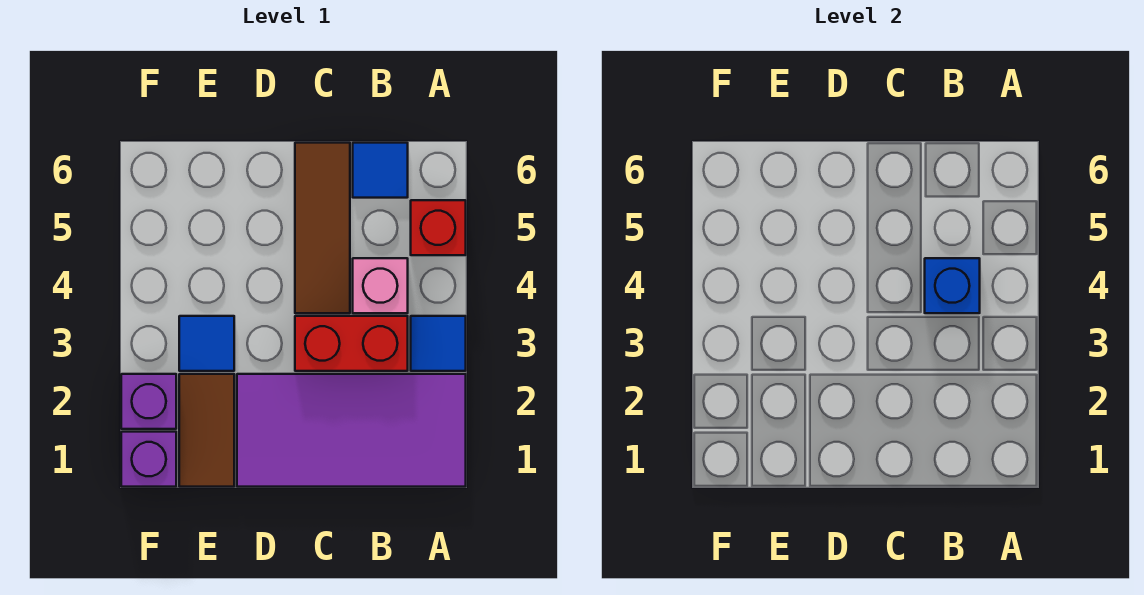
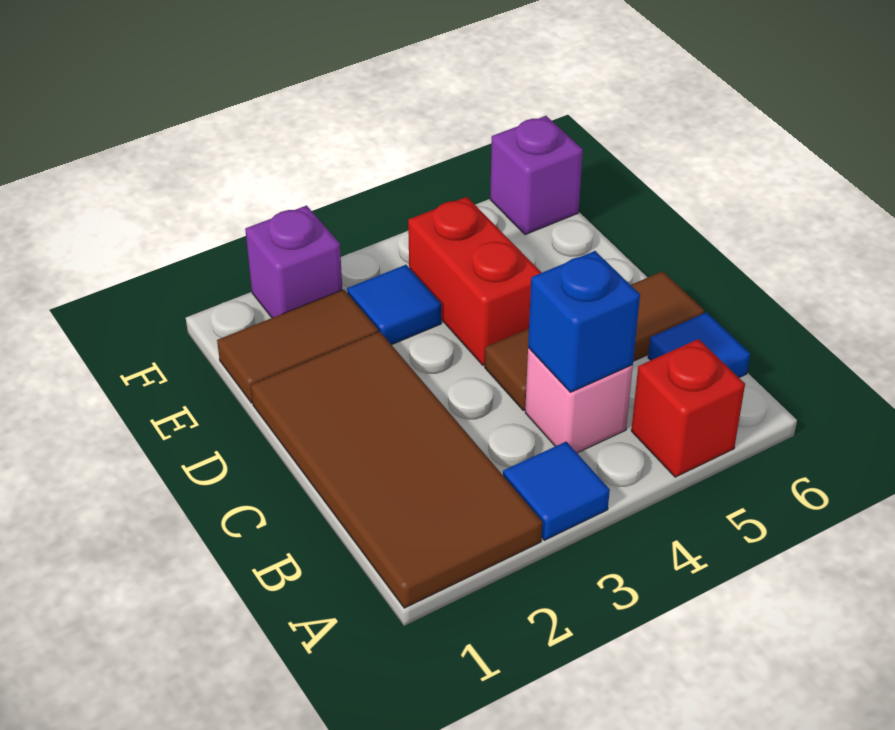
purple 2x4 tile [237,374,466,487] -> brown 2x4 tile [251,332,542,608]
red 1x2 brick [295,316,408,371] -> red 1x2 brick moved to [408,197,542,365]
purple 1x1 brick [121,432,176,487] -> purple 1x1 brick moved to [490,116,583,235]

